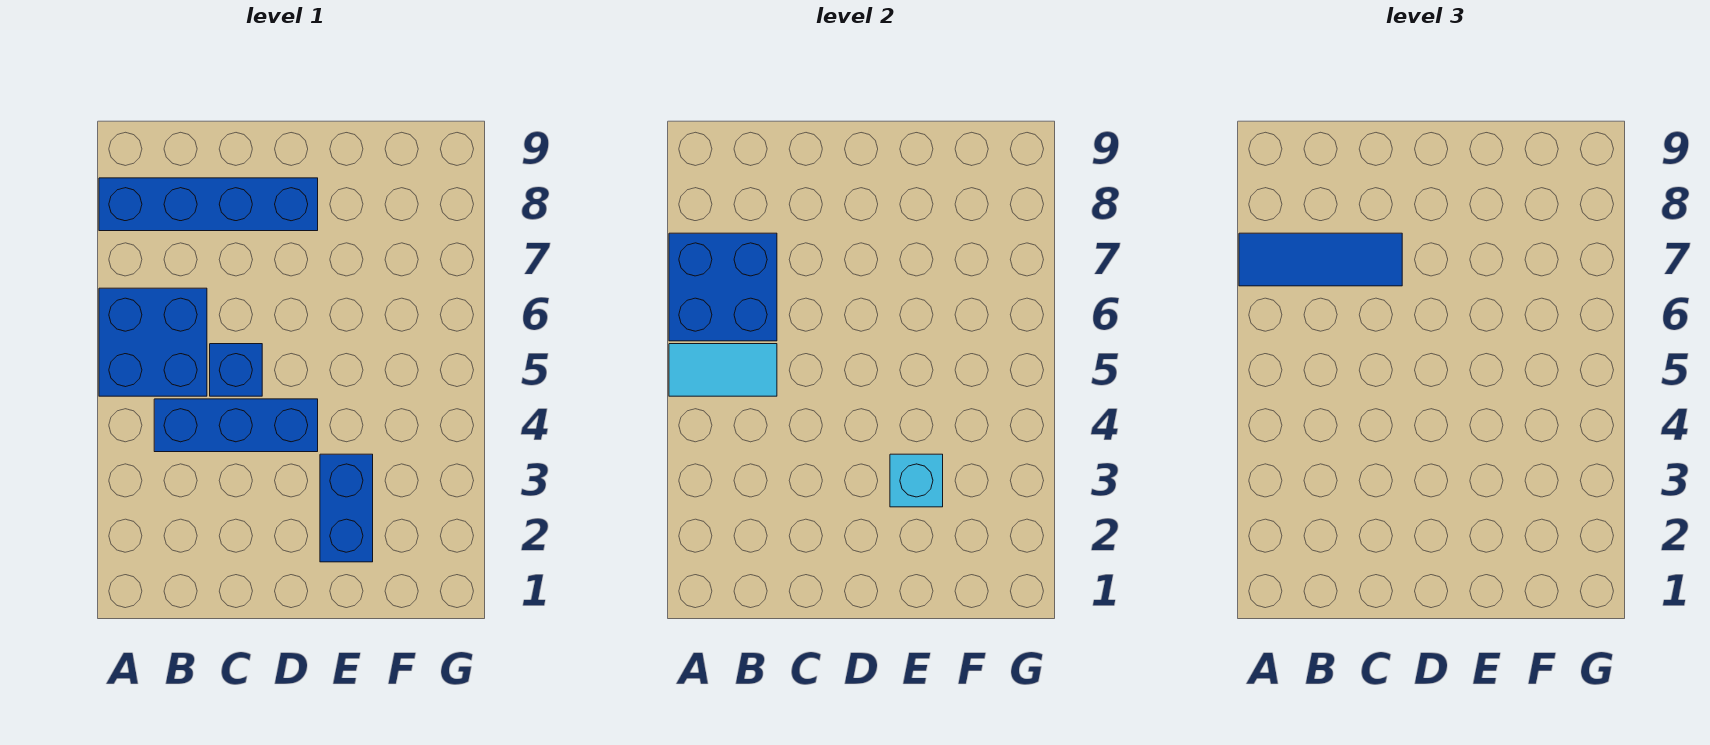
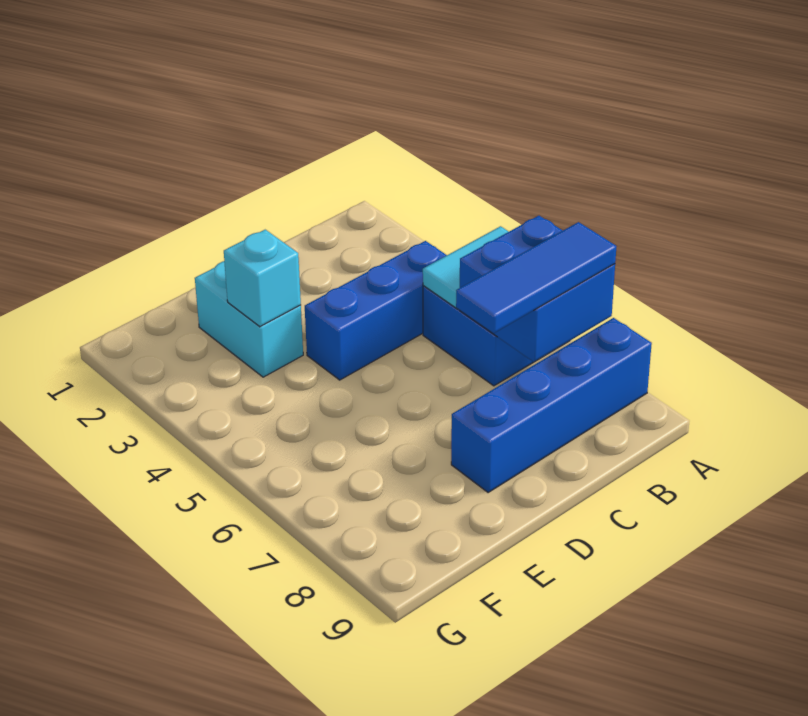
blue 1x1 brick [210,344,262,396] -> none
blue 1x2 brick [320,454,373,562] -> cyan 1x2 brick [195,261,303,377]

